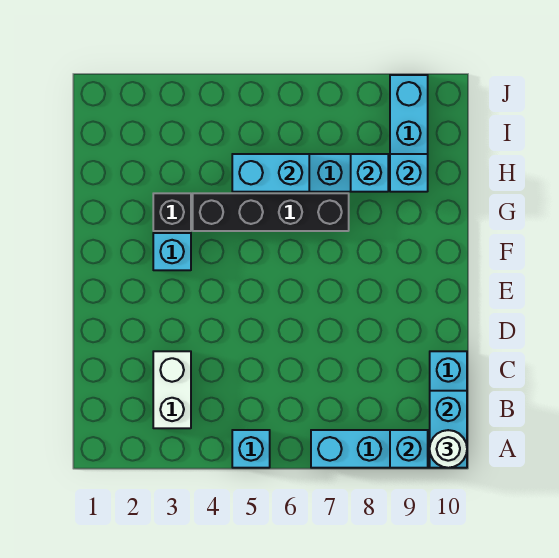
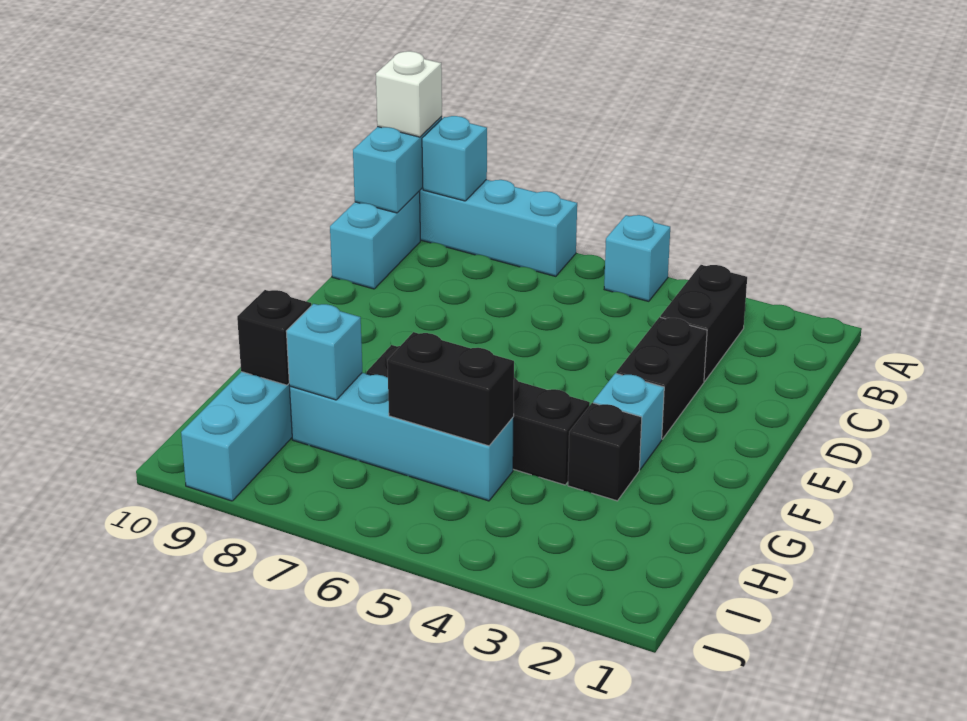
white 1x1 round brick [430,430,467,468] -> white 1x1 brick [376,51,442,137]
white 1x2 brick [153,351,191,428] -> black 1x2 brick [660,265,747,381]
none -> black 1x2 brick [616,317,707,439]
cyan 1x2 brick [232,154,309,192] -> black 1x2 brick [387,332,514,446]
cyan 1x1 brick [390,154,428,192] -> black 1x1 brick [237,290,311,385]

